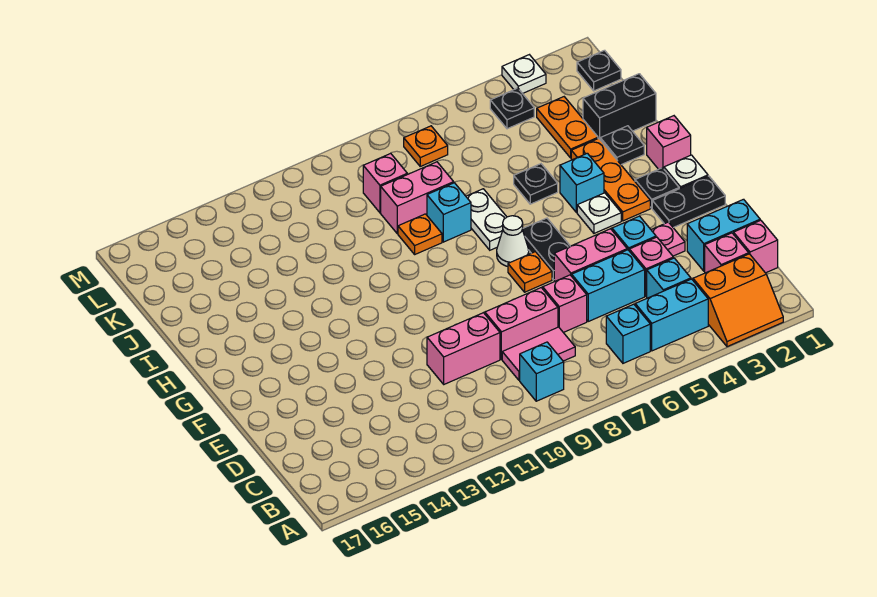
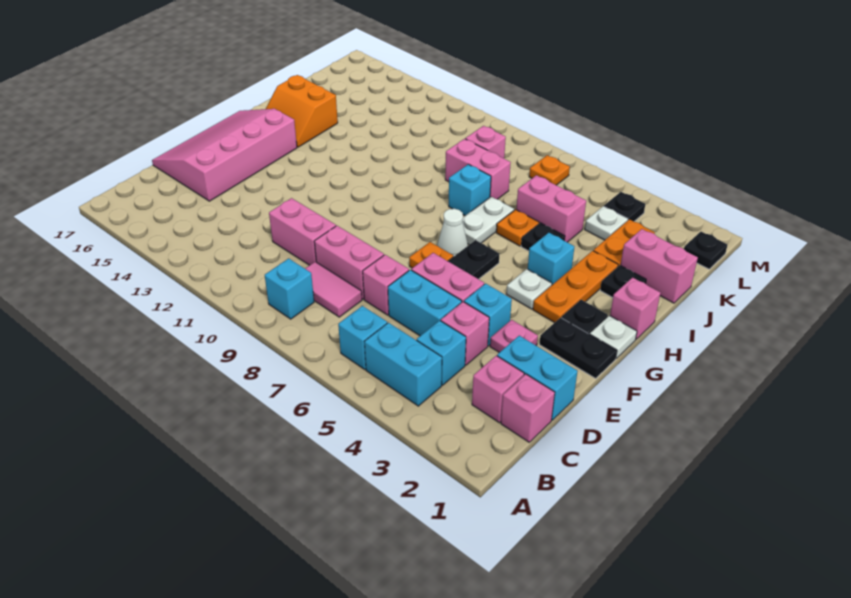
orange 2x2 slope [693,254,783,347] -> orange 2x2 slope moved to [266,75,338,147]
none -> pink 3x4 slope [152,109,297,201]
orange 1x1 plate [398,214,442,254] -> orange 1x1 plate moved to [496,210,539,246]
black 1x2 brick [583,74,656,139] -> pink 1x2 brick [621,229,698,303]
none -> pink 1x2 brick [516,175,586,242]
white 1x1 plate [502,55,546,93] -> white 1x1 plate moved to [585,206,628,240]

